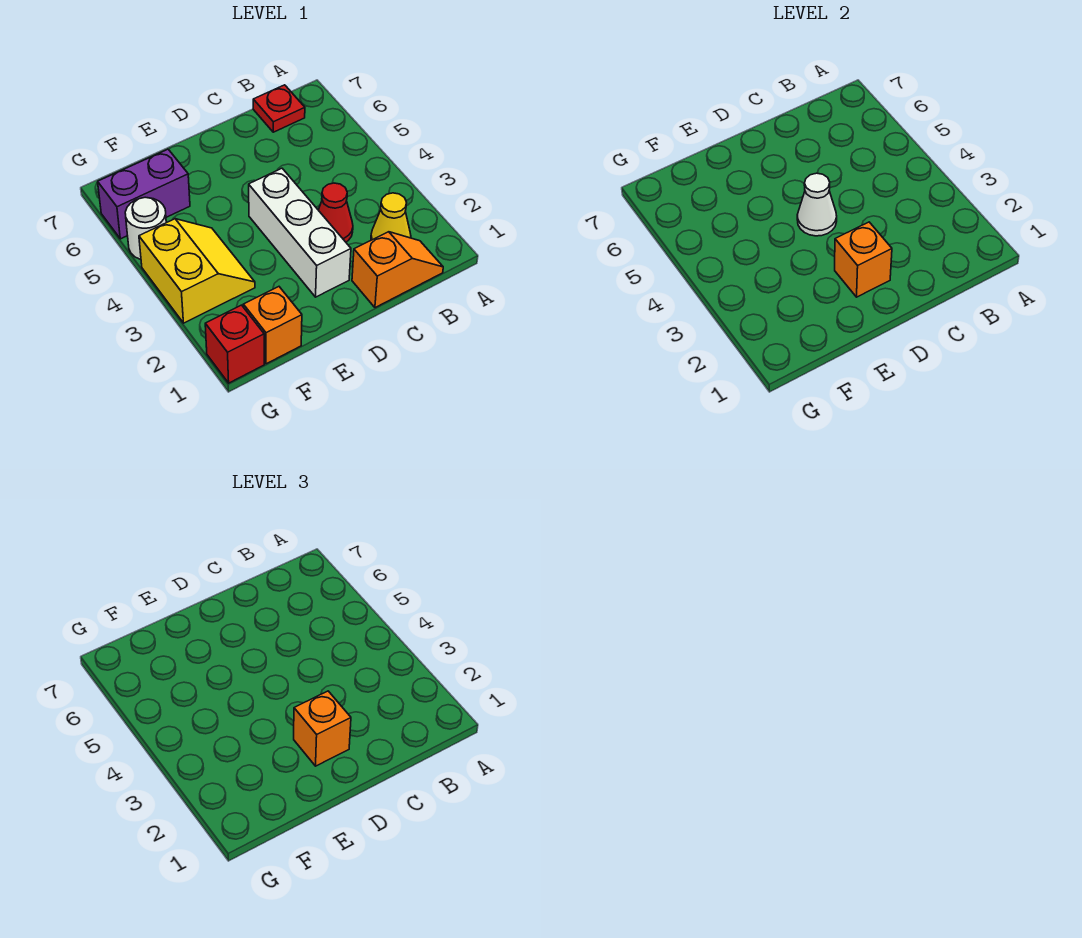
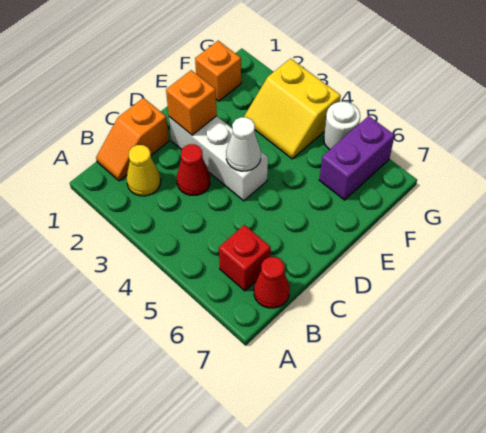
red 1x1 plate [253,85,305,132] -> red 1x1 cone [254,257,290,308]
orange 1x1 brick [294,691,351,766] -> none
red 1x1 brick [205,305,264,383] -> red 1x1 brick moved to [219,225,271,291]

